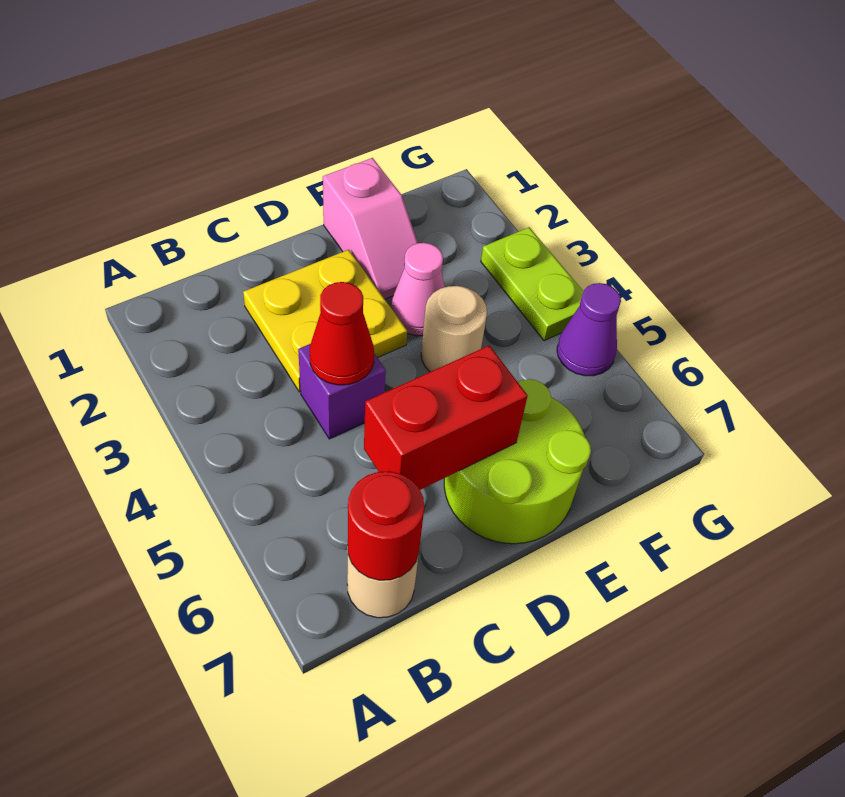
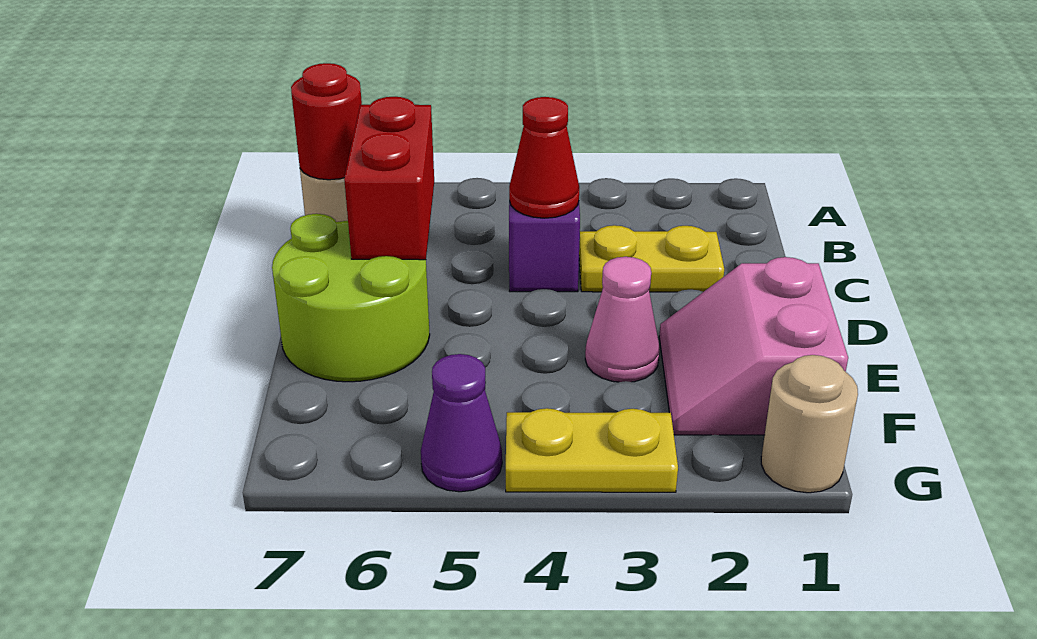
yellow 2x2 plate [243,250,407,392] -> yellow 1x2 plate [579,225,724,292]
pink 1x2 slope [323,158,418,299] -> pink 2x2 slope [659,257,848,435]
tan 1x1 round brick [421,286,487,372] -> tan 1x1 round brick moved to [761,355,858,493]
lime 1x2 plate [481,227,584,341] -> yellow 1x2 plate [506,408,678,492]

